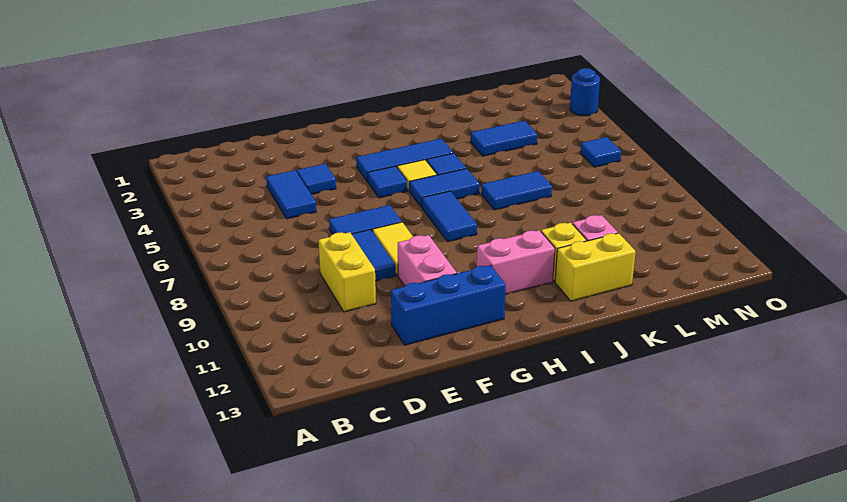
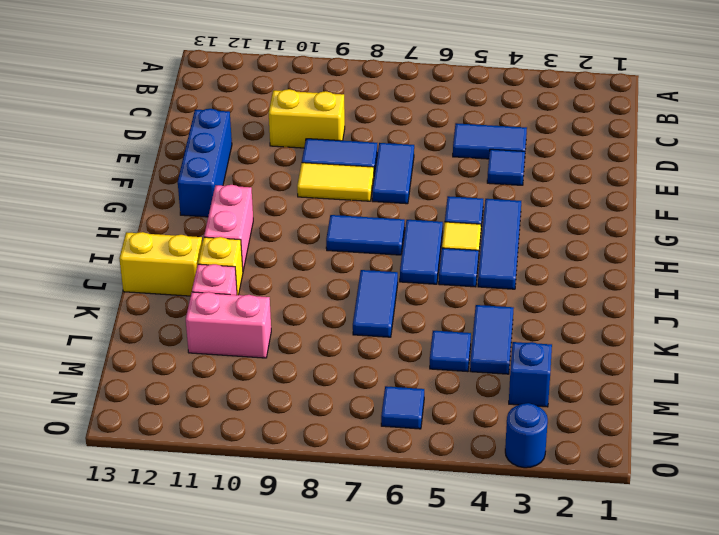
pink 1x2 brick [398,235,457,286] -> pink 1x2 brick moved to [186,292,271,358]
yellow 1x2 brick [555,233,636,301] -> yellow 1x2 brick turned to [119,232,202,296]
none -> blue 1x1 tile [430,331,471,372]
none -> blue 1x1 brick [509,342,552,407]

